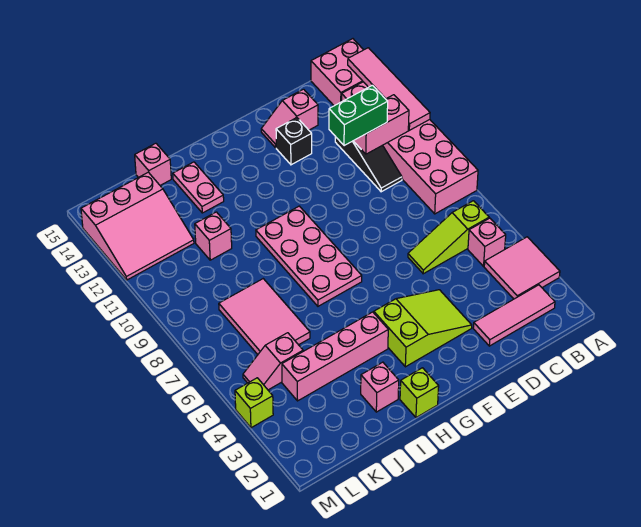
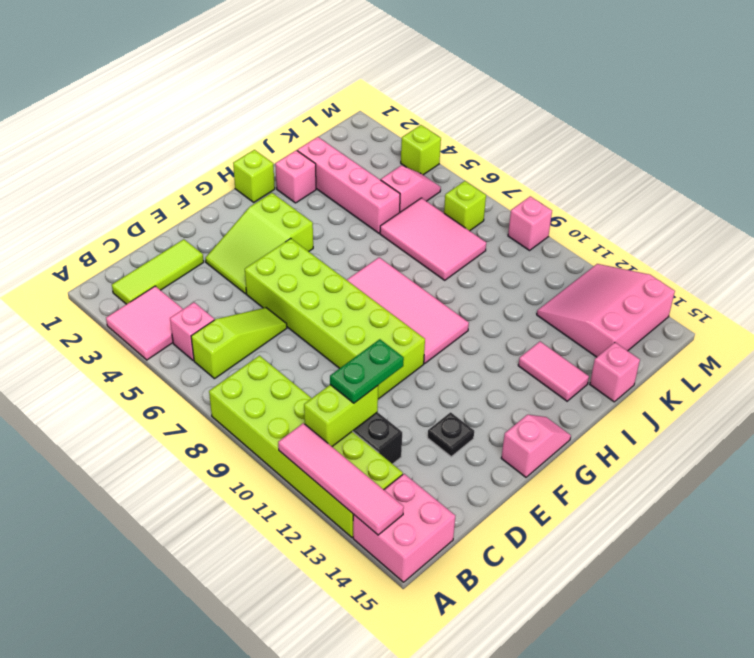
pink 2x6 brick [342,82,478,214] -> lime 2x6 brick [209,356,403,537]
pink 1x3 tile [473,285,555,346] -> lime 1x3 tile [112,239,204,304]
pink 1x2 brick [354,95,409,154] -> lime 1x2 brick [304,385,378,446]
green 1x2 brick [329,85,388,146] -> green 1x2 plate [330,339,404,403]
pink 1x2 slope [261,89,318,148] -> pink 1x2 slope moved to [501,415,571,477]
none -> lime 2x6 brick [245,238,425,399]
black 1x1 brick [276,118,312,165] -> black 1x1 plate [428,412,474,457]
pink 2x4 plate [256,206,362,306] -> pink 2x4 tile [347,257,469,363]
pink 1x4 brick [282,312,388,401] -> pink 1x4 brick turned to [297,137,400,233]
pink 1x2 plate [173,162,224,213] -> pink 1x2 tile [518,342,589,401]
pink 1x1 brick [195,212,232,260] -> pink 1x1 brick moved to [508,196,552,250]
none -> lime 1x1 brick [444,181,486,231]

